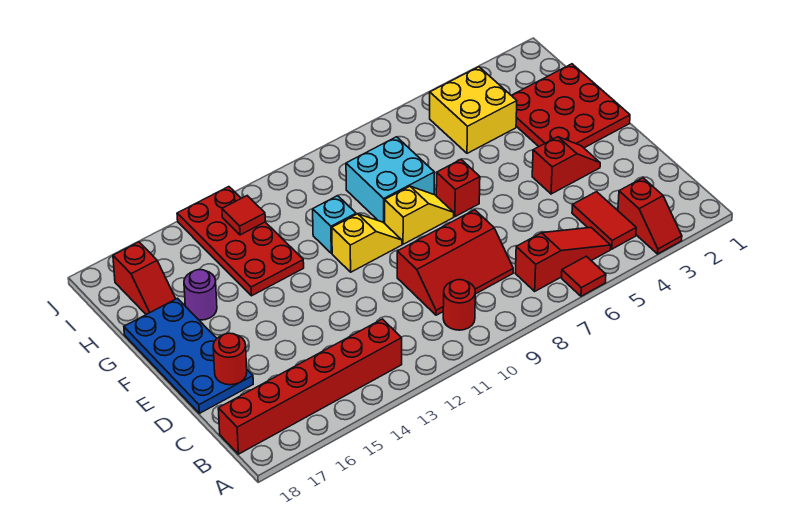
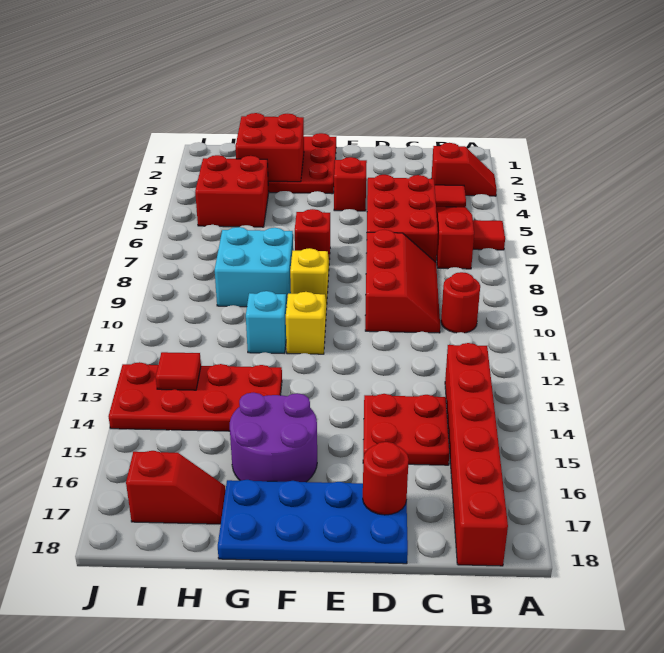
none -> red 2x3 brick [366,175,438,262]
none -> red 2x2 plate [363,394,449,465]
none -> red 2x2 brick [236,113,304,182]
purple 1x1 round brick [184,270,217,320] -> purple 2x2 round brick [230,393,317,482]
yellow 2x2 brick [430,67,517,153] -> red 2x2 brick [195,155,269,227]

